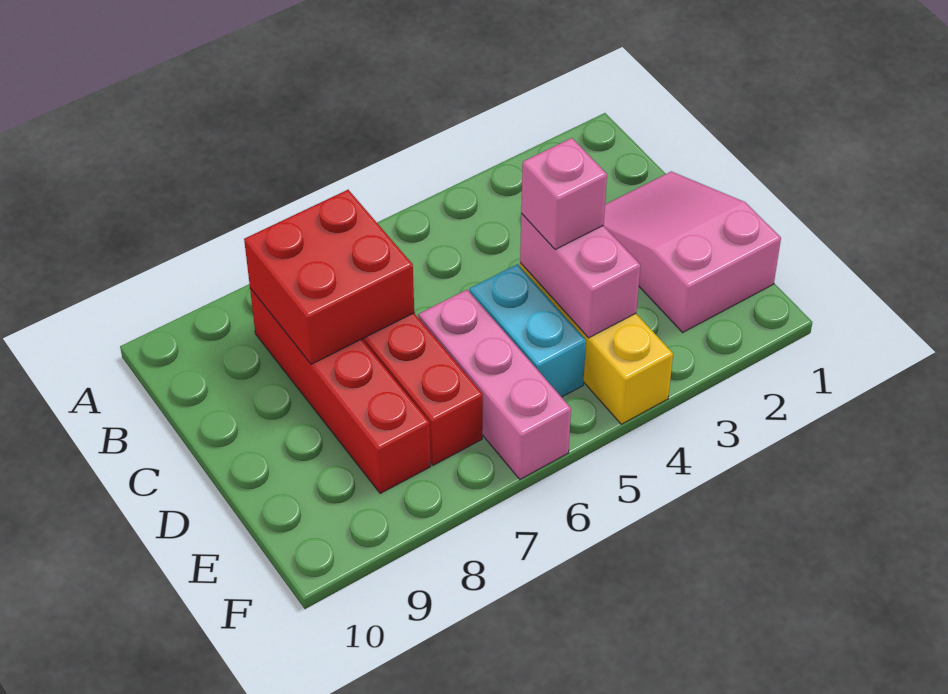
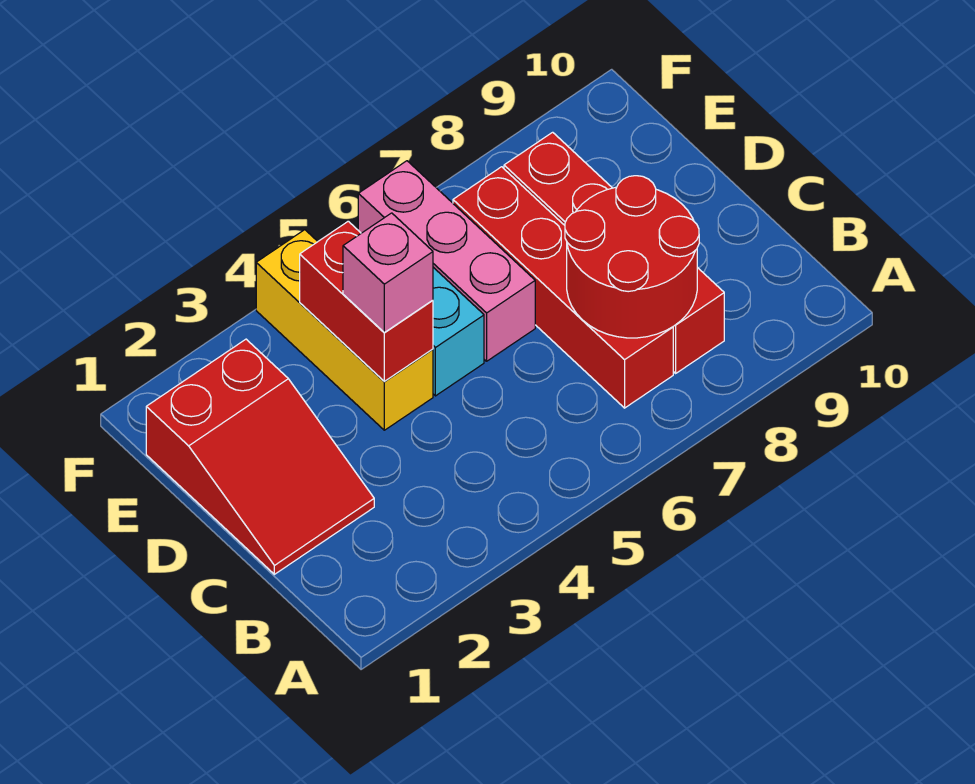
red 2x2 brick [244,190,414,364] -> red 2x2 round brick [565,176,699,338]
pink 2x3 slope [603,171,781,332] -> red 2x3 slope [146,339,374,574]
pink 1x2 brick [520,214,640,338] -> red 1x2 brick [300,221,433,381]

